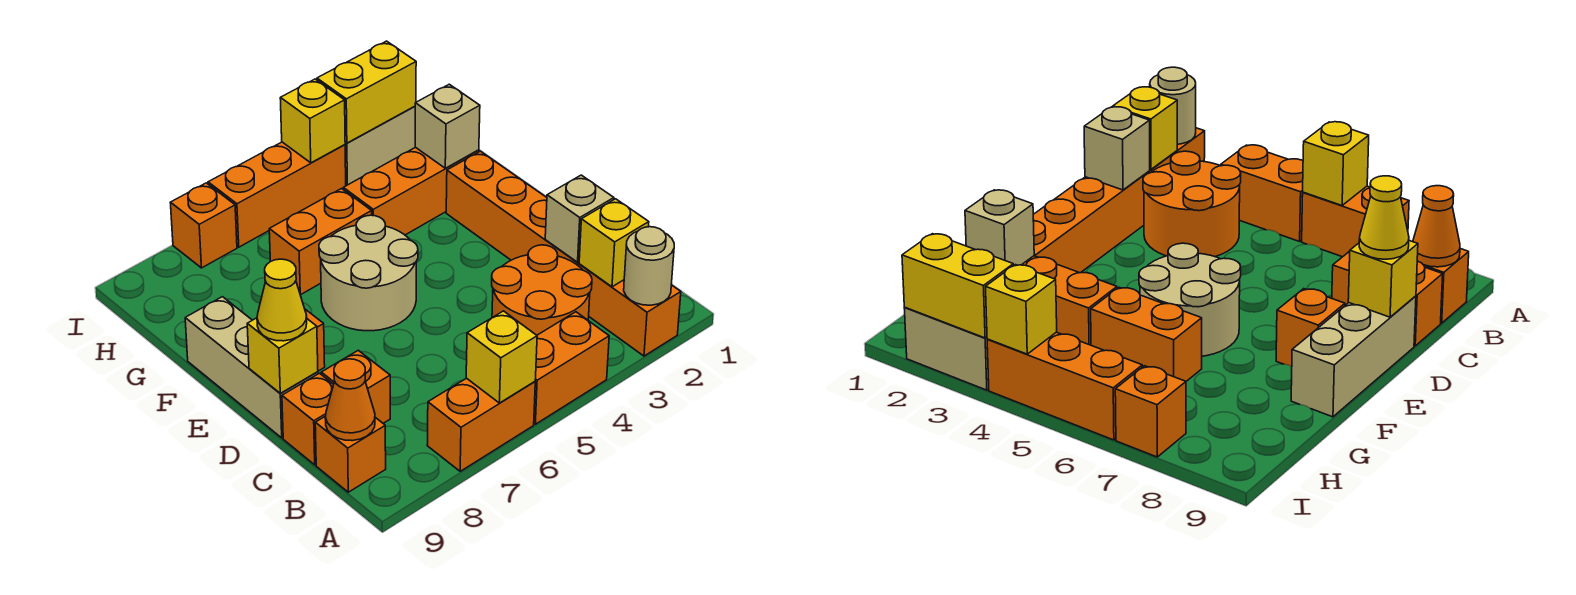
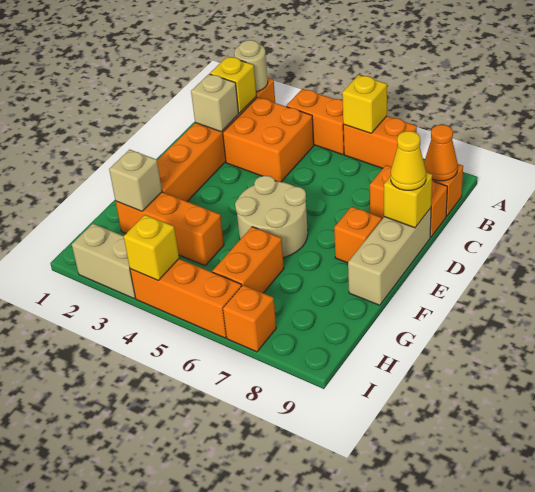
orange 2x2 round brick [492,245,592,335] -> orange 2x2 brick [223,97,314,182]
orange 1x2 brick [269,189,372,295] -> orange 1x2 brick turned to [212,227,284,293]
yellow 1x2 brick [317,41,416,143] -> none

